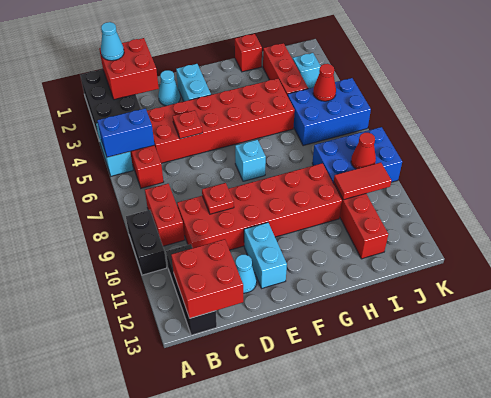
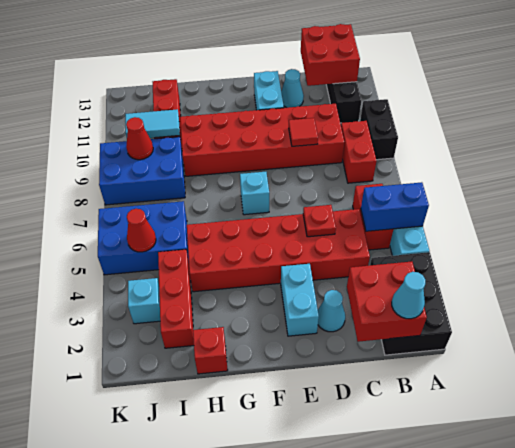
red 1x1 plate [202,183,234,214] -> red 1x1 tile [289,118,318,146]
red 1x2 tile [334,162,391,200] -> cyan 1x2 tile [125,109,180,138]

